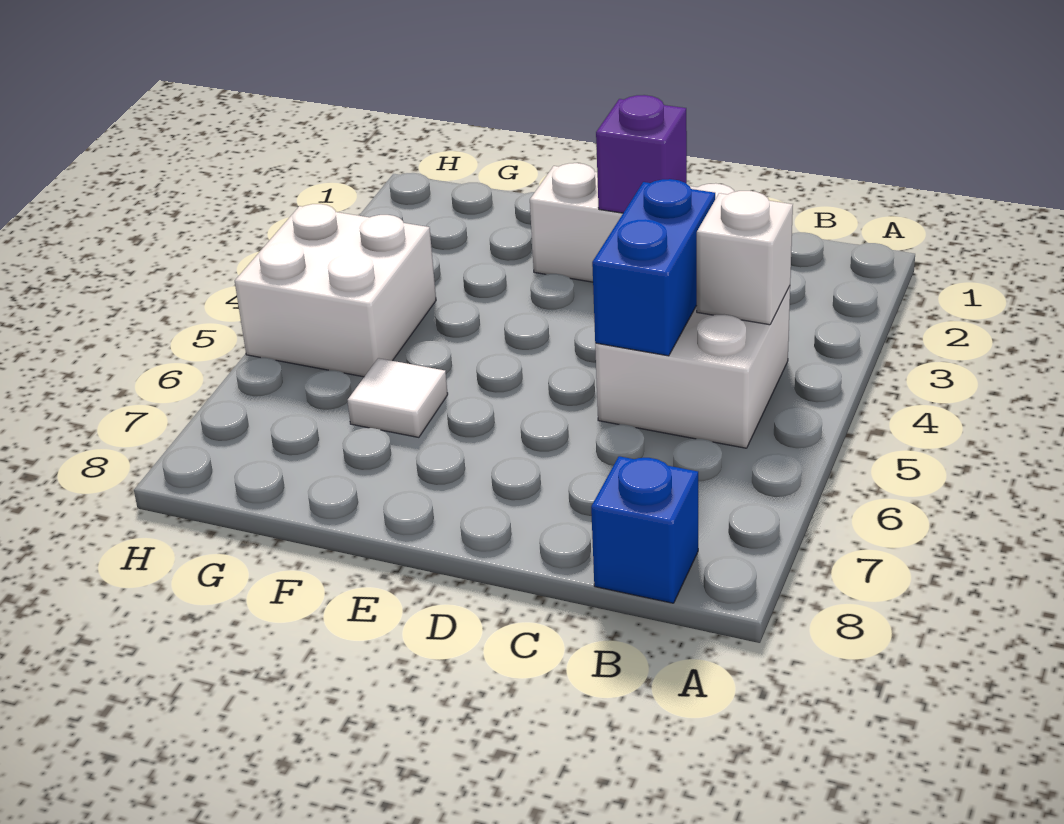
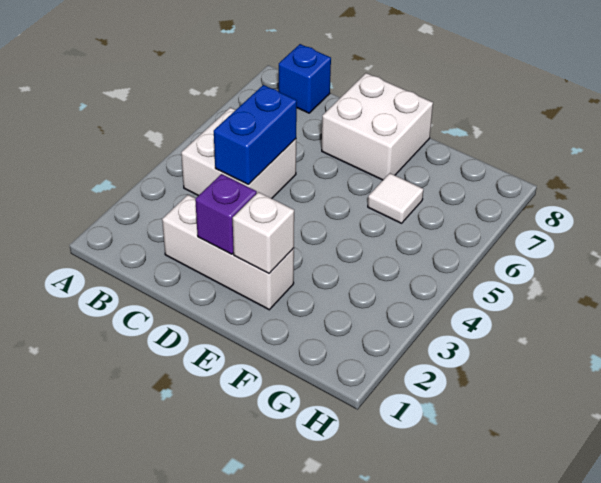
white 1x1 brick [697,191,793,325] -> white 1x1 brick moved to [233,192,294,273]
white 2x2 brick [235,204,436,377] -> white 2x2 brick moved to [322,73,433,180]

